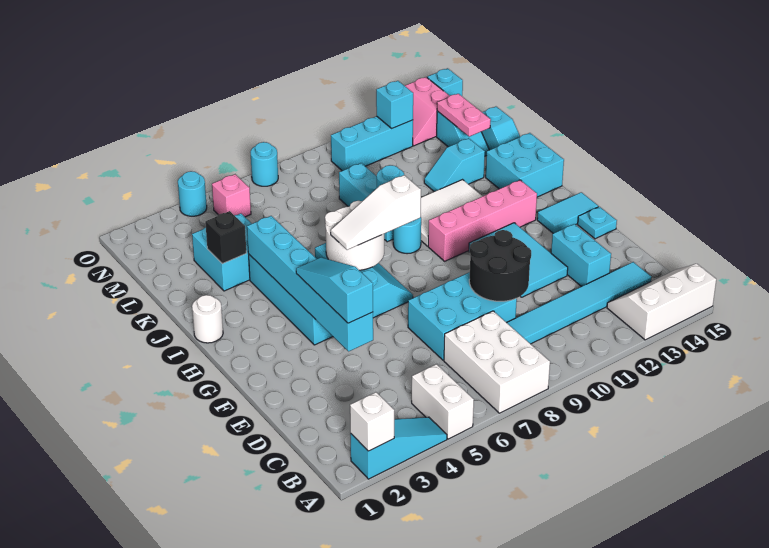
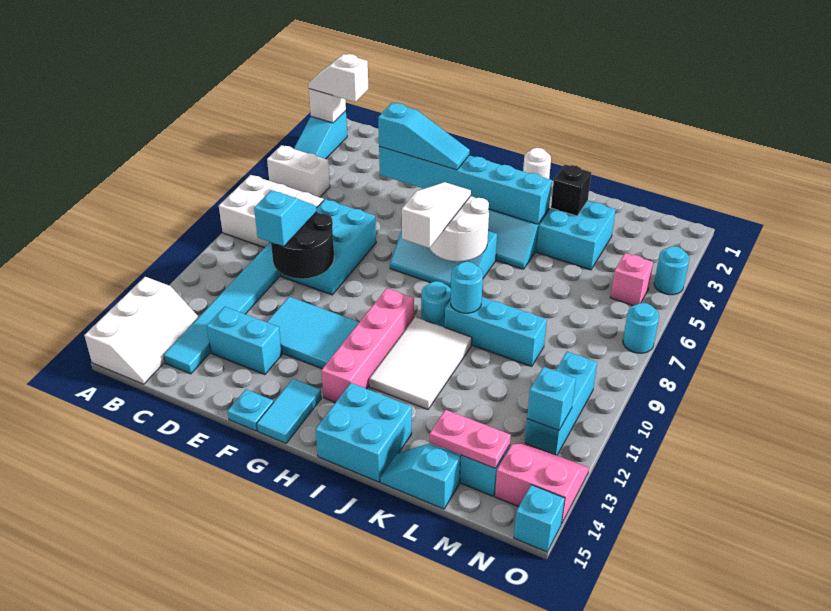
none -> white 1x2 slope [308,54,368,102]
cyan 1x2 slope [424,138,485,192] -> cyan 1x2 slope moved to [254,190,317,247]

